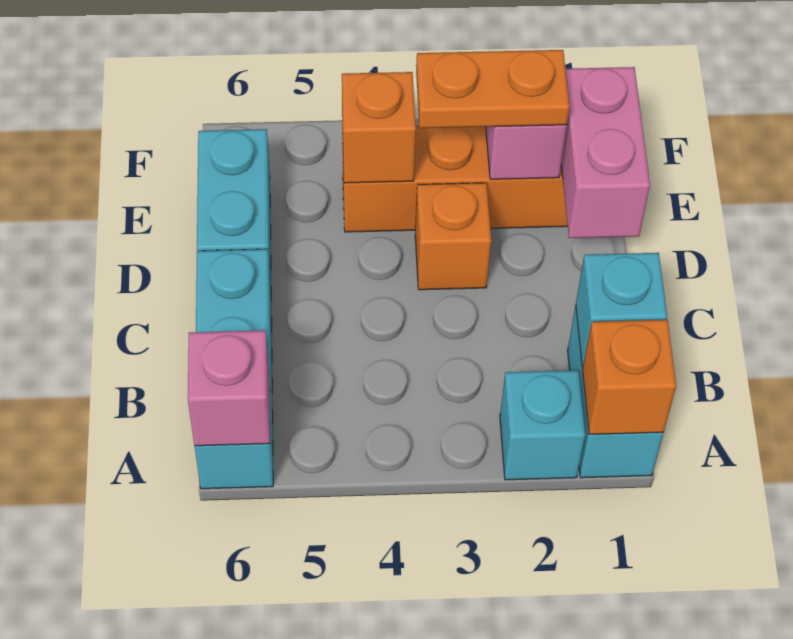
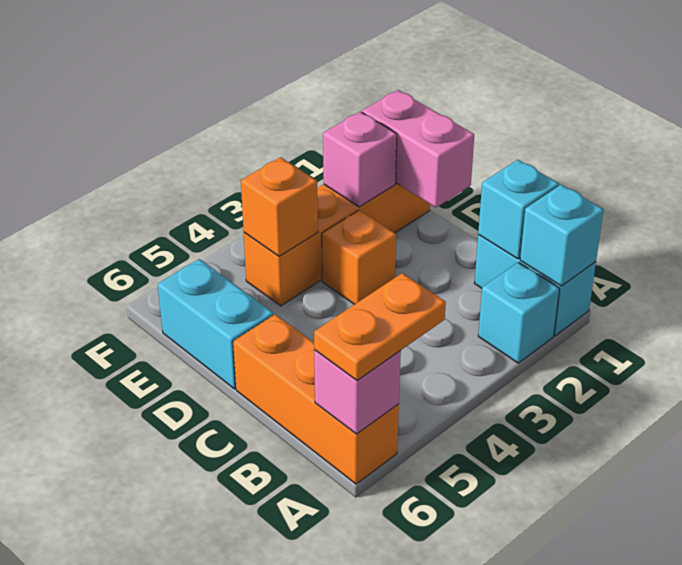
orange 1x1 brick [583,320,676,434] -> cyan 1x1 brick [520,185,604,286]
cyan 1x3 brick [195,249,273,489] -> orange 1x3 brick [233,314,399,484]
orange 1x2 plate [416,50,570,128] -> orange 1x2 plate moved to [314,273,446,381]

